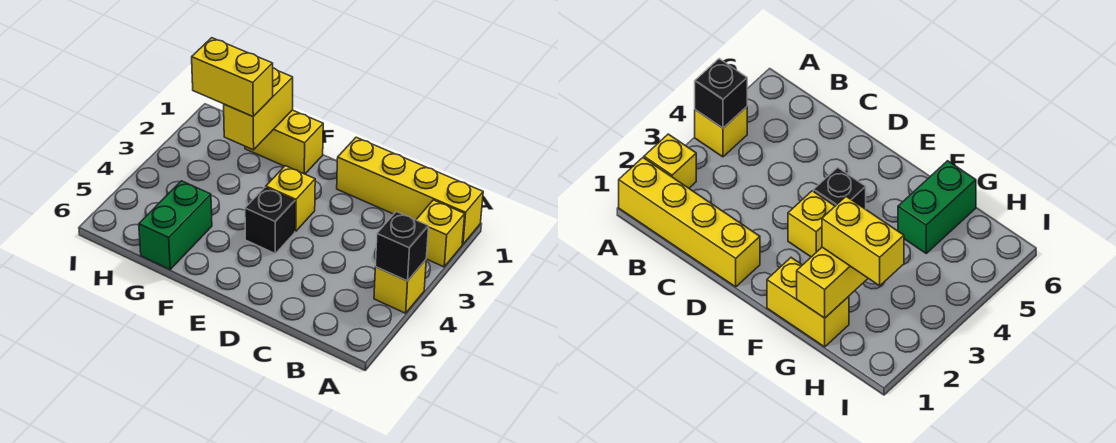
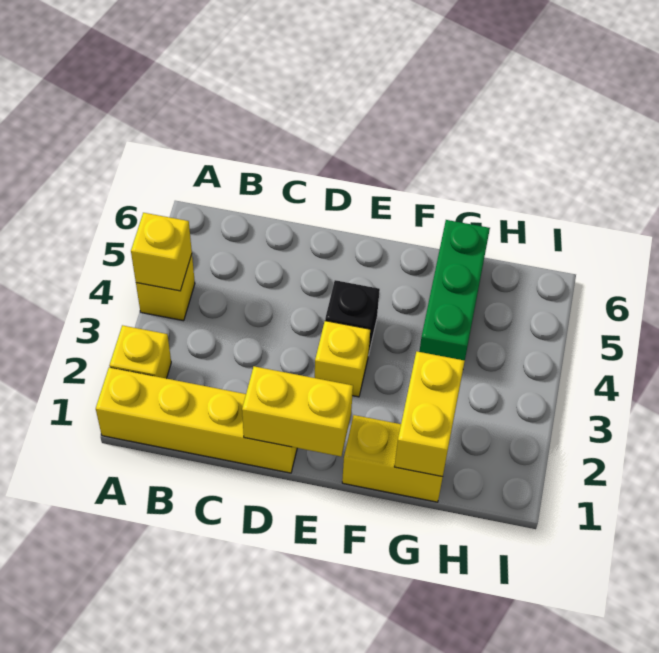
black 1x1 brick [375,211,429,281] -> yellow 1x1 brick [131,213,192,291]
yellow 1x2 brick [192,38,273,116] -> yellow 1x2 brick moved to [242,366,353,456]
green 1x2 brick [139,181,212,269] -> green 1x3 brick [419,220,490,361]

